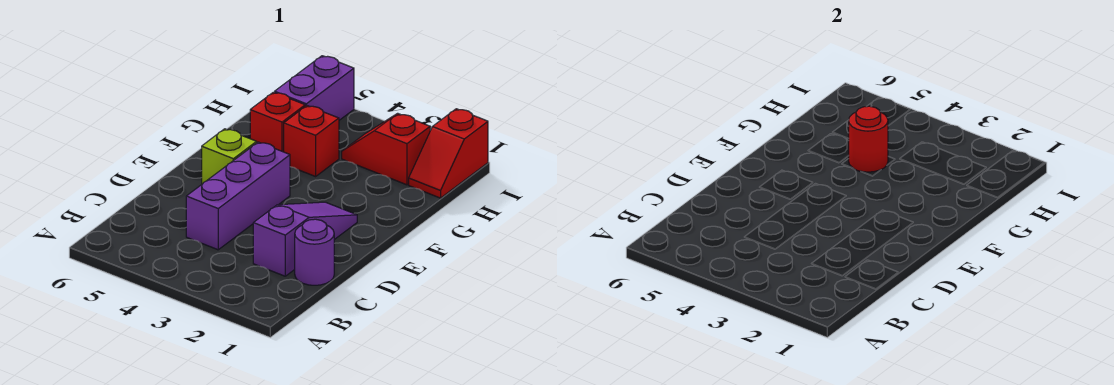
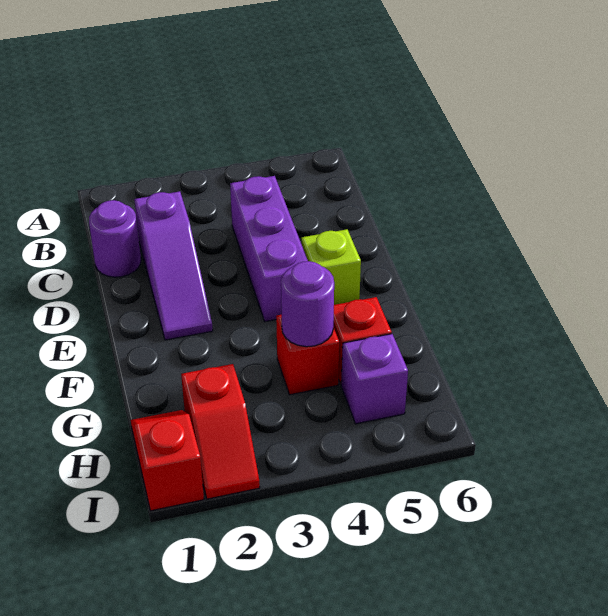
red 1x1 round brick [848,106,888,172] -> purple 1x1 round brick [281,261,334,347]
red 1x2 slope [342,113,430,185] -> red 1x2 slope turned to [181,364,260,499]
purple 1x2 brick [275,56,354,120] -> purple 1x1 brick [341,334,408,424]

